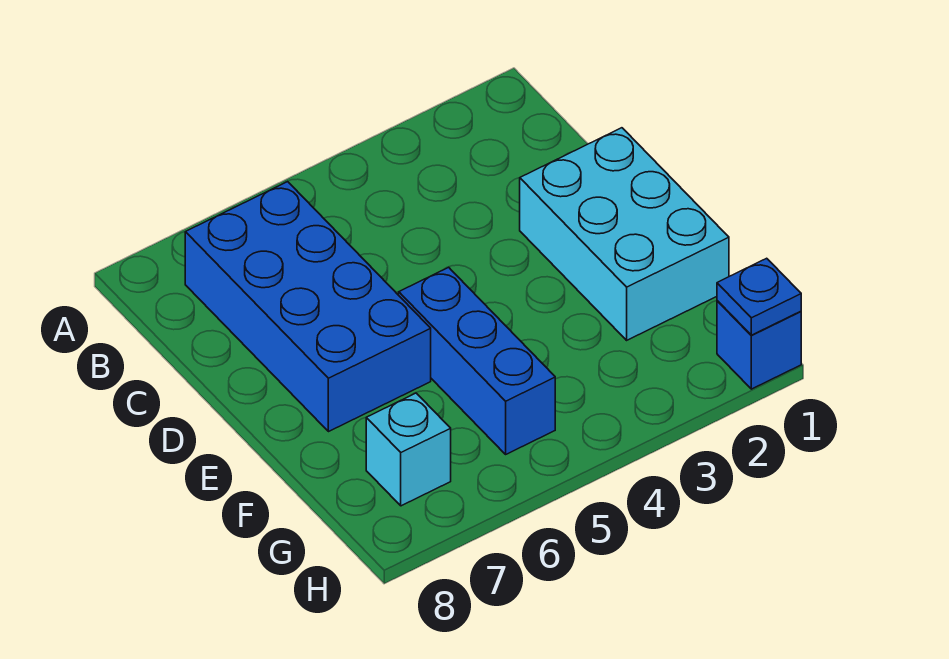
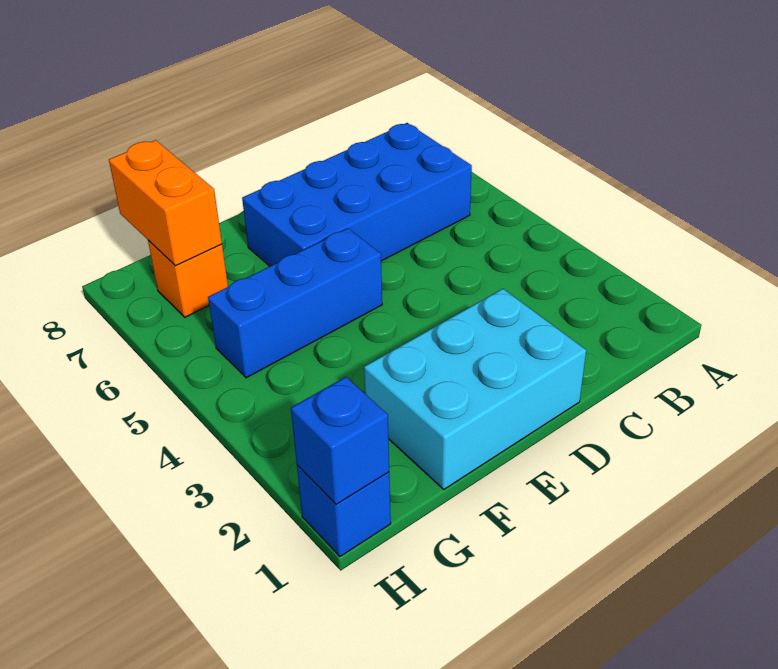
cyan 1x1 brick [366,393,451,506] -> orange 1x1 brick [148,240,228,317]
none -> orange 1x2 brick [109,140,222,266]
blue 1x1 plate [717,258,801,335] -> blue 1x1 brick [291,377,389,504]

